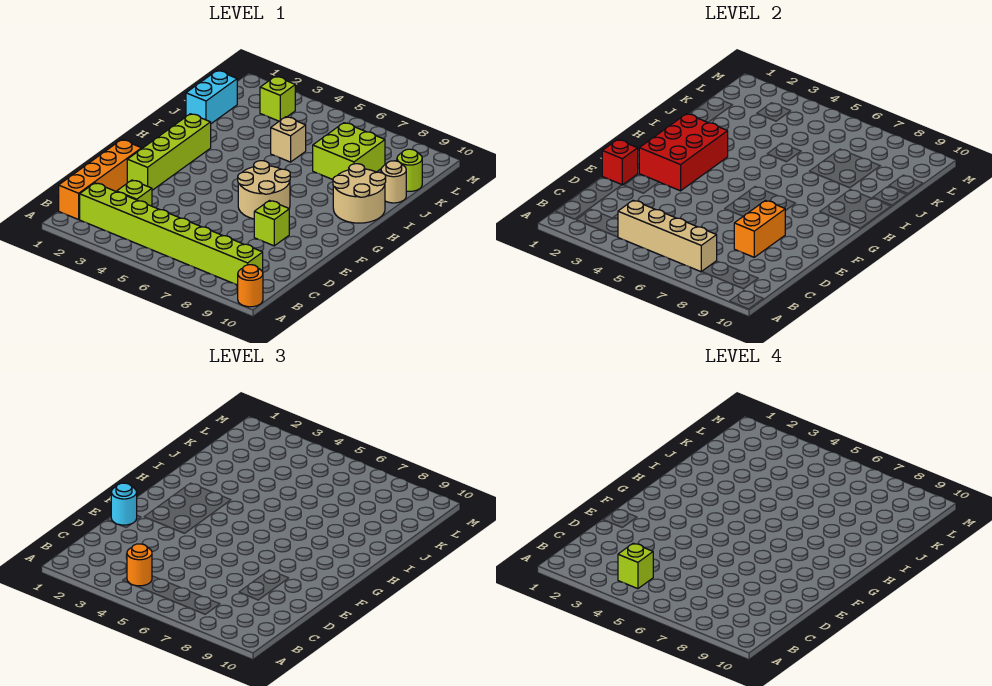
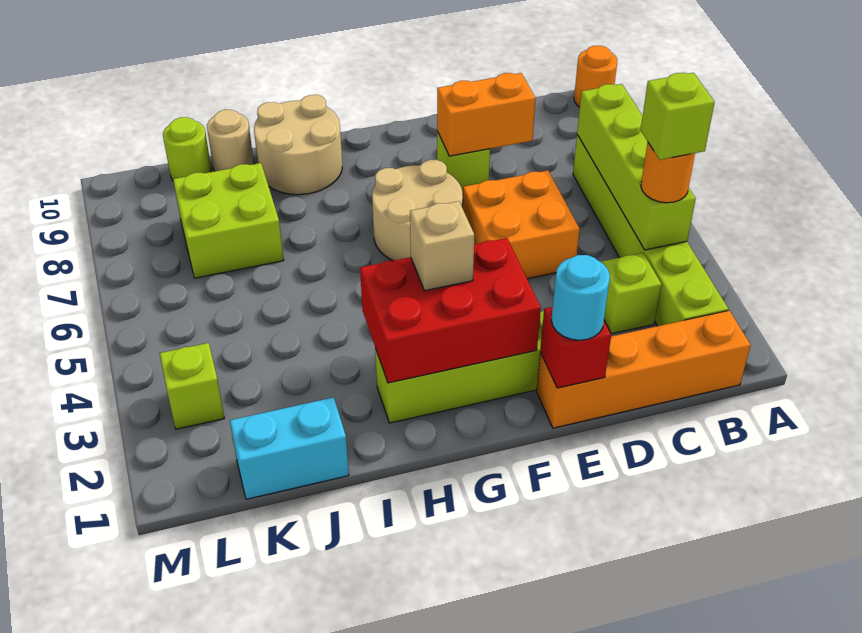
lime 1x8 brick [80,183,263,285] -> lime 1x6 brick [573,135,728,326]
tan 1x4 brick [618,200,717,272] -> lime 1x4 brick [577,84,696,250]
none -> orange 2x2 brick [463,170,580,279]
tan 1x1 brick [271,117,306,162] -> tan 1x1 brick moved to [410,201,474,291]

